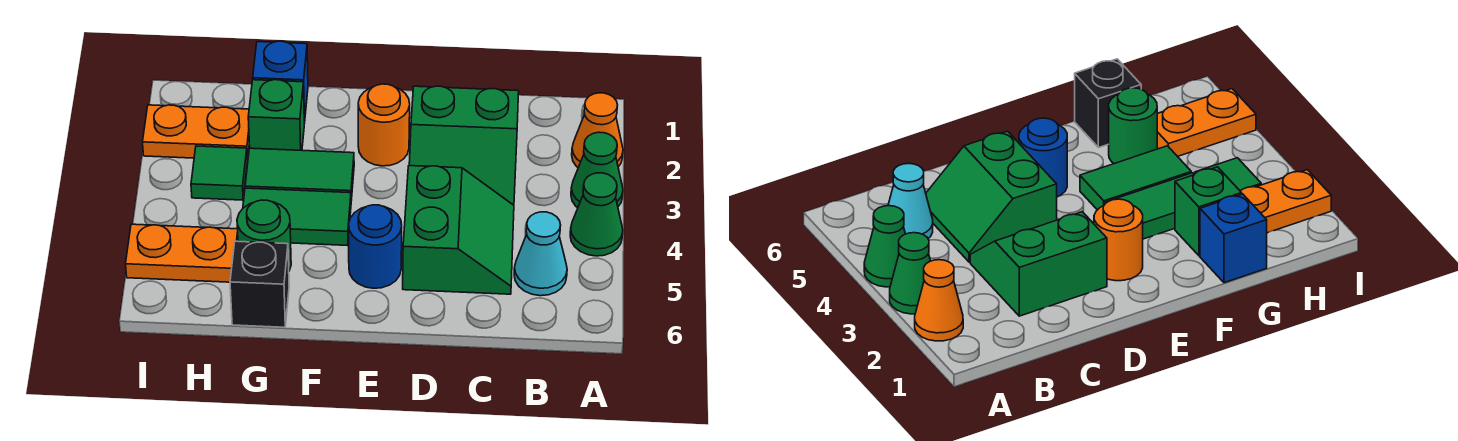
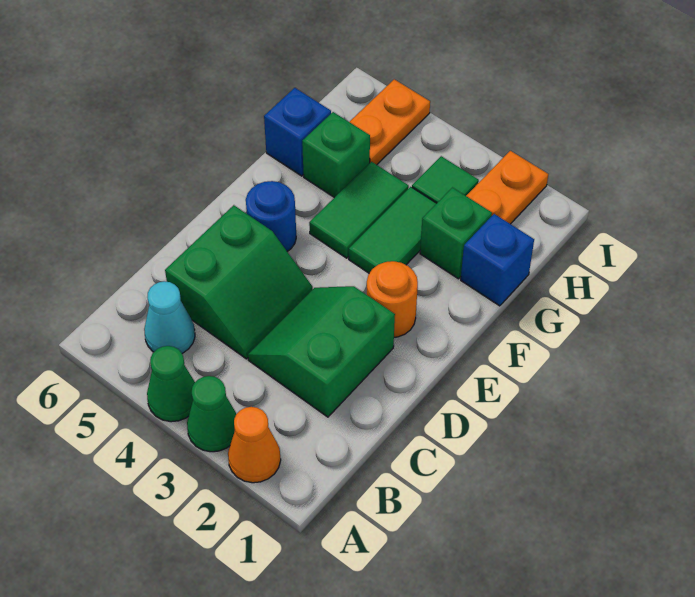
green 2x2 slope [403,166,514,294] -> green 2x2 slope turned to [165,205,313,359]
green 1x1 round brick [237,200,291,271] -> green 1x1 brick [302,112,370,198]
black 1x1 brick [230,241,289,327] -> blue 1x1 brick [264,88,331,176]

